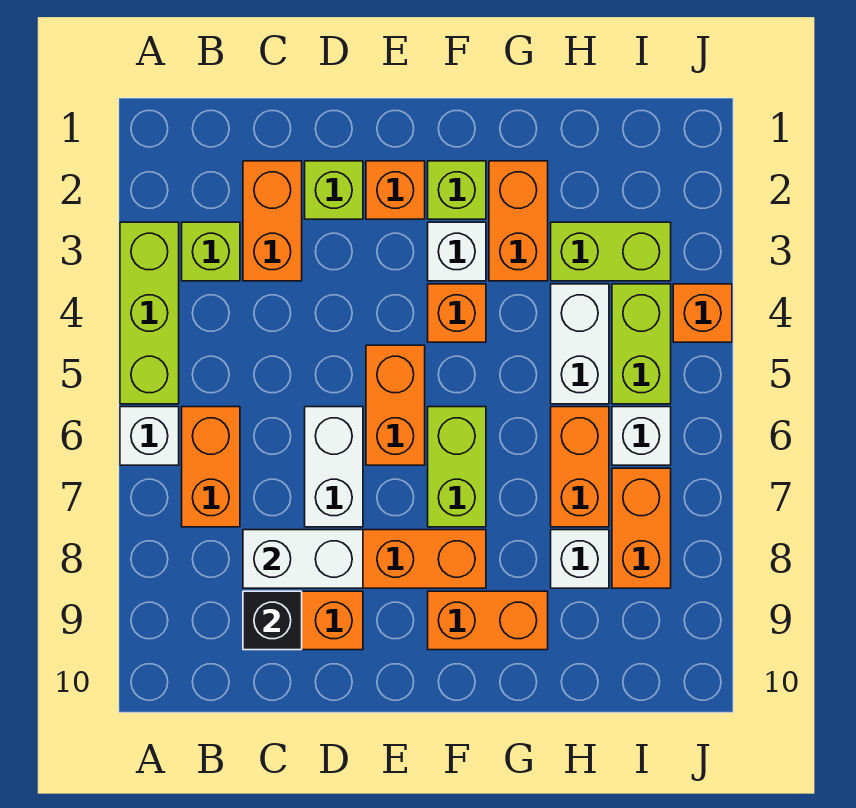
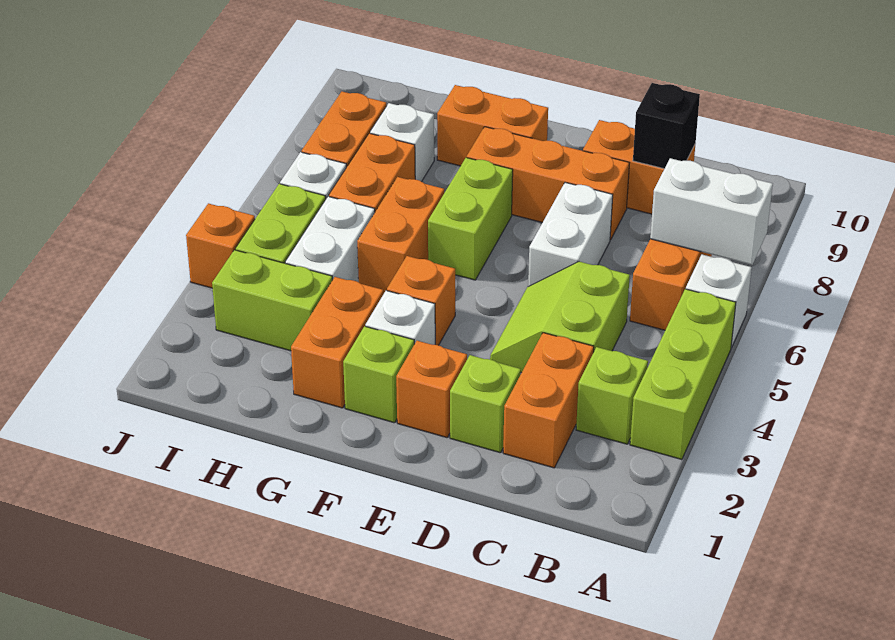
none -> lime 2x2 slope [490,262,630,373]
white 1x2 brick [243,530,363,588] -> white 1x2 brick moved to [650,158,773,265]
orange 1x2 brick [366,345,425,465] -> orange 1x2 brick moved to [357,177,444,294]

